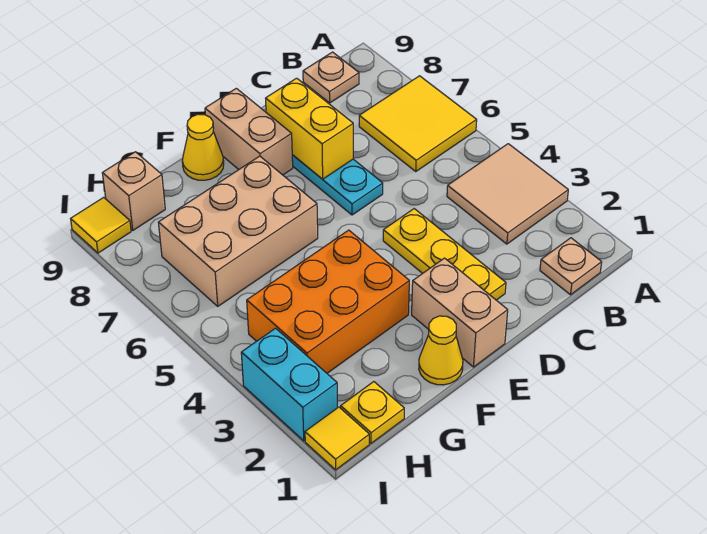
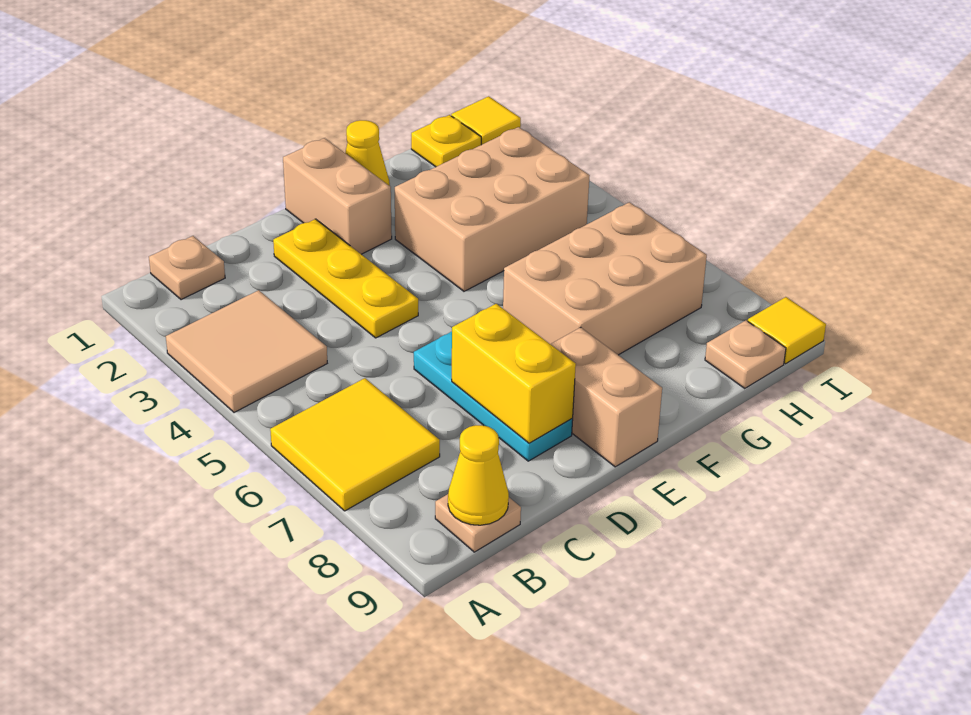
orange 2x3 brick [247,230,409,373] -> tan 2x3 brick [395,127,590,291]
yellow 1x1 cone [182,114,224,180] -> yellow 1x1 cone moved to [448,425,509,525]
tan 1x1 brick [102,152,165,230] -> tan 1x1 plate [705,320,786,388]
cyan 1x2 brick [241,328,337,441] -> none

